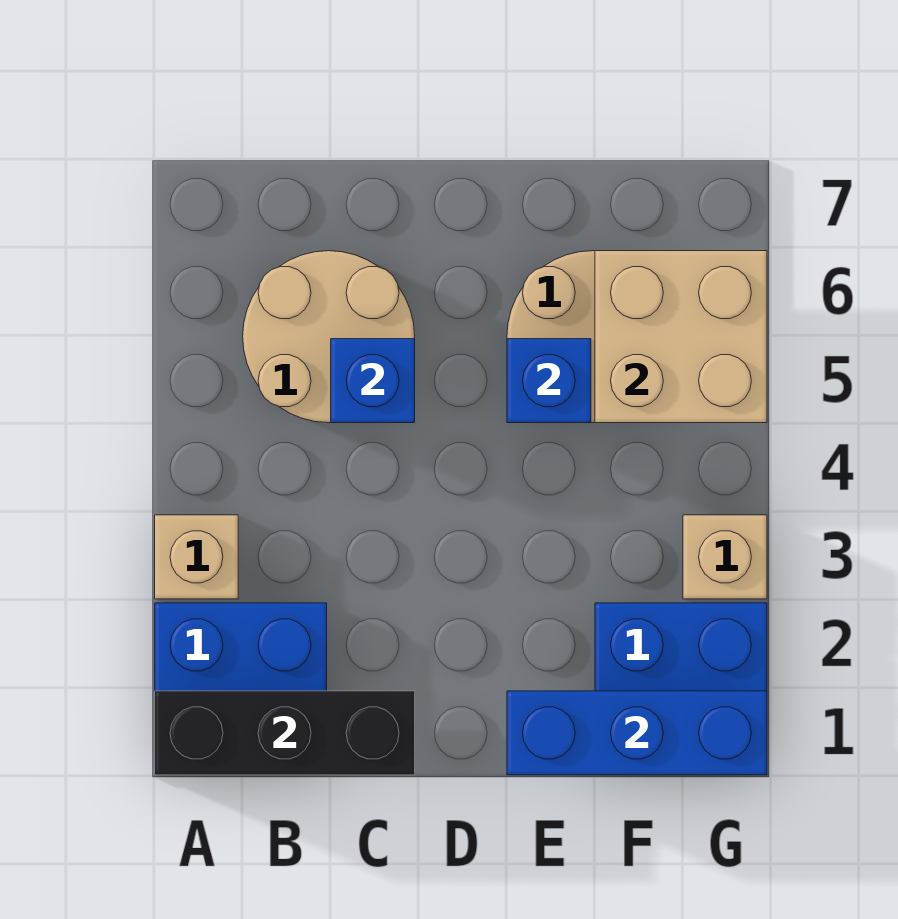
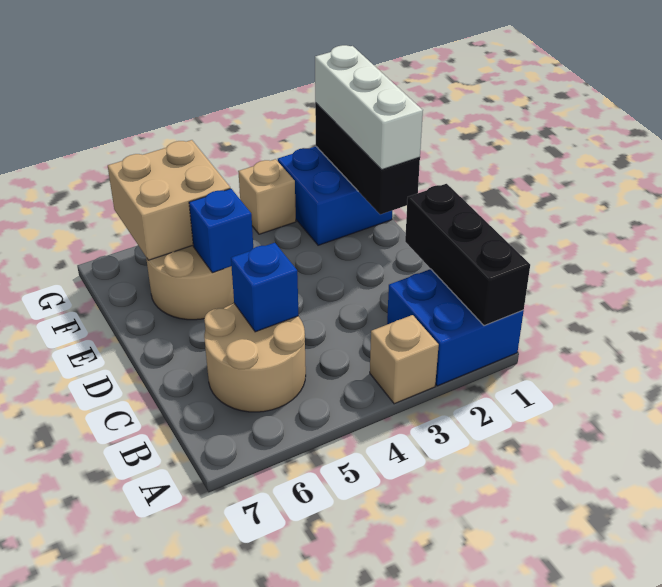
blue 1x3 brick [507,691,767,775] -> black 1x3 brick [315,103,420,215]
none -> white 1x3 brick [315,45,423,170]

